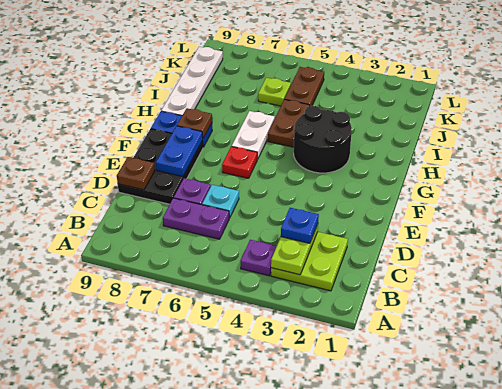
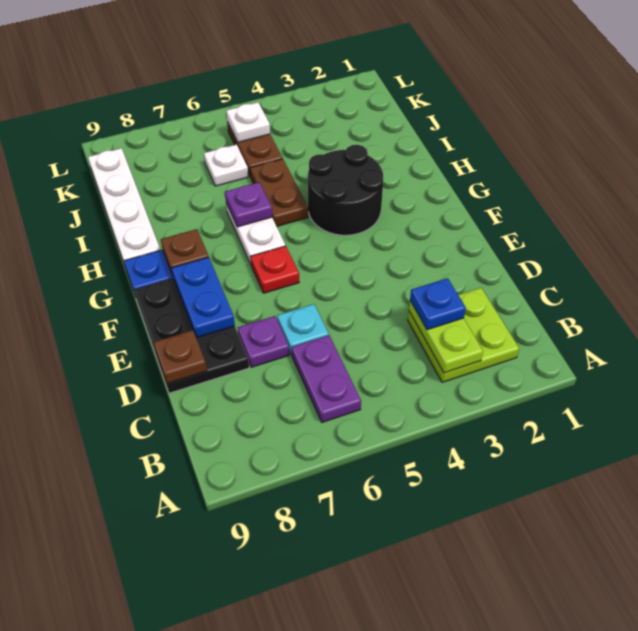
purple 1x1 plate [241,240,277,276] -> purple 1x1 plate moved to [225,182,272,227]
purple 1x2 plate [163,198,229,239] -> purple 1x2 plate turned to [292,335,361,422]
lime 1x1 plate [258,78,291,106] -> white 1x1 plate [204,145,248,186]
none -> white 1x1 plate [226,102,270,142]

